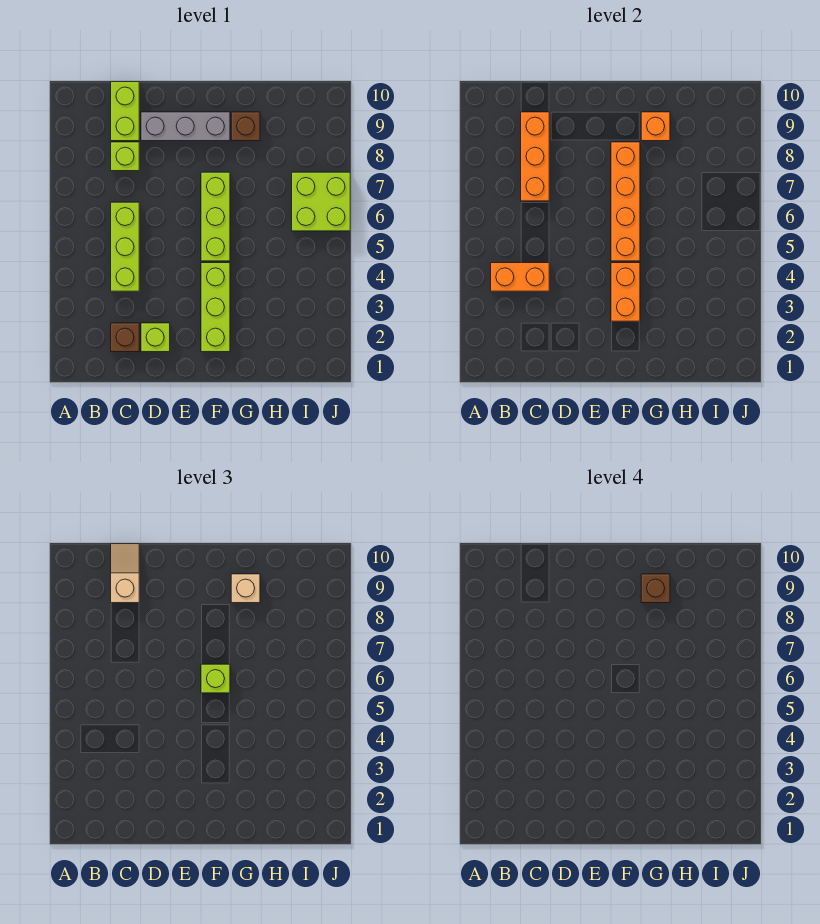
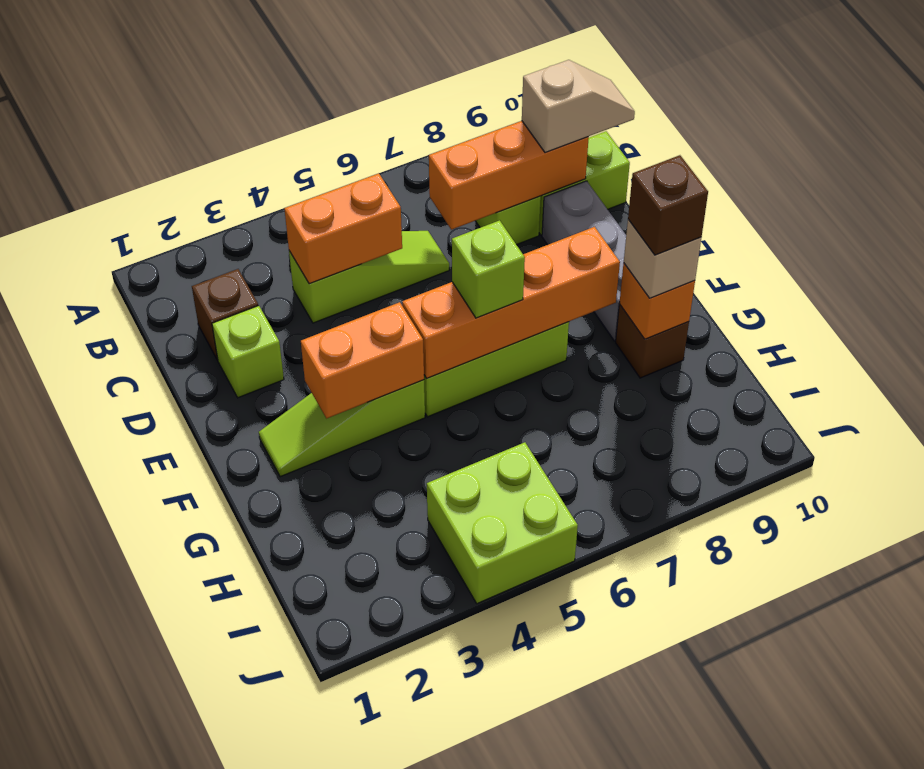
orange 1x2 brick [491,263,549,291] -> orange 1x2 brick turned to [284,173,402,284]
lime 1x3 brick [111,202,139,291] -> lime 1x3 slope [289,231,449,323]
lime 1x3 brick [201,263,230,352] -> lime 1x3 slope [259,380,425,477]
lime 2x2 brick [292,172,350,231] -> lime 2x2 brick moved to [427,442,578,604]

